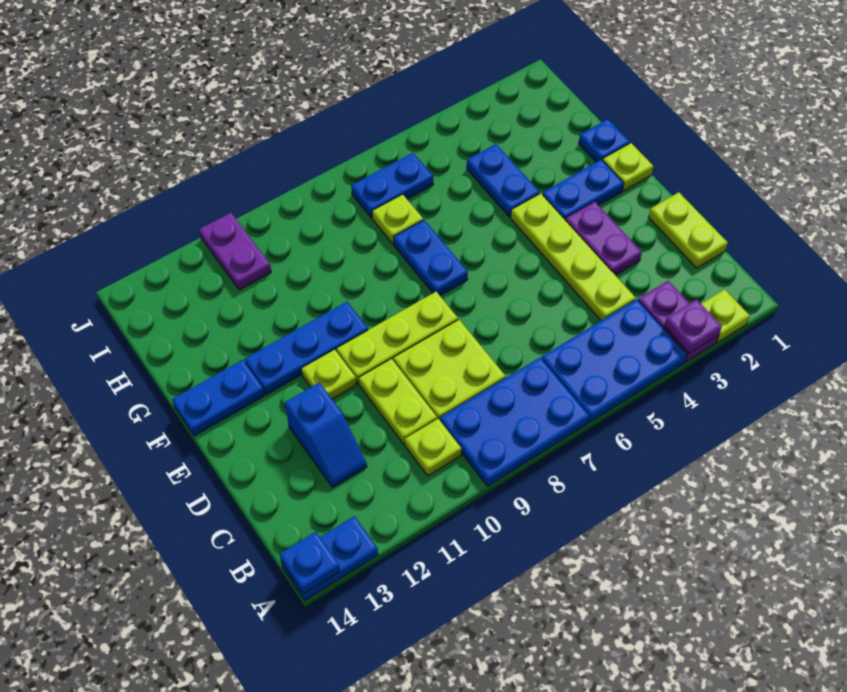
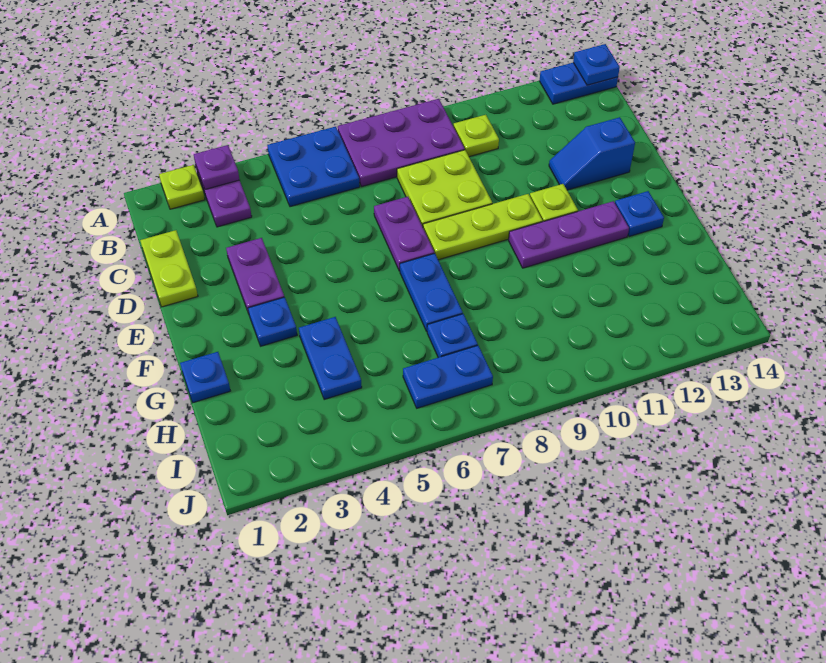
blue 2x3 plate [542,299,687,422] -> blue 2x2 plate [267,127,360,207]
blue 2x3 plate [440,358,589,486] -> purple 2x3 plate [338,99,465,187]
lime 1x4 plate [511,193,636,320] -> none
lime 1x2 plate [359,359,437,444] -> none
blue 1x2 slope [285,382,367,487] -> blue 1x2 slope turned to [549,117,635,190]
lime 1x1 plate [603,143,653,191] -> none
blue 1x2 plate [542,159,624,219] -> blue 1x1 plate [248,297,297,346]
blue 1x3 plate [245,302,368,395] -> purple 1x3 plate [509,201,629,268]
blue 1x2 plate [172,360,264,436] -> blue 1x1 plate [615,191,664,237]
lime 1x1 plate [372,194,423,244] -> blue 1x1 plate [427,314,478,357]
purple 1x2 plate [199,213,271,290] -> purple 1x2 plate moved to [374,197,434,271]

